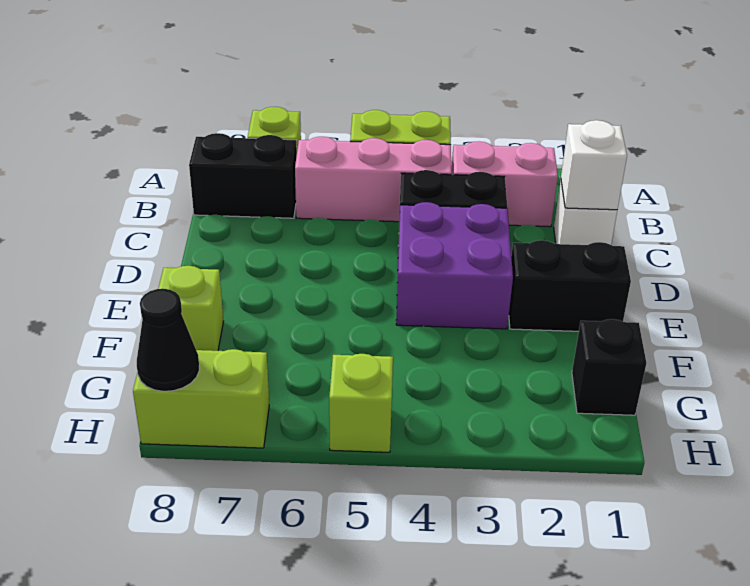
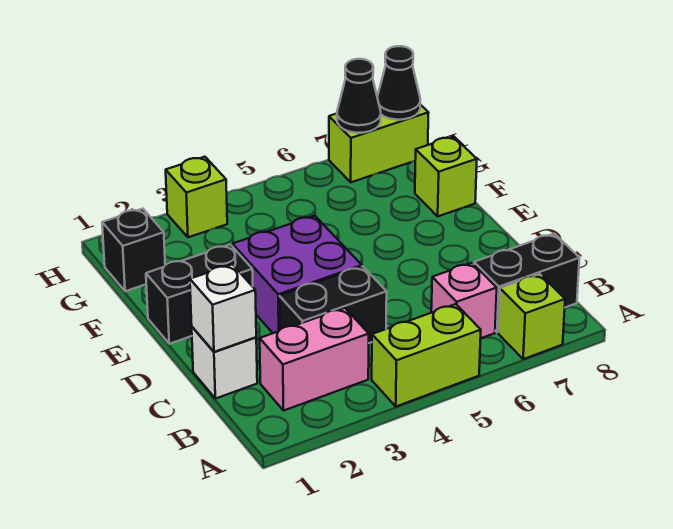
pink 1x3 brick [295,137,452,222] -> pink 1x1 brick [431,263,497,338]
lime 1x1 brick [329,354,393,452] -> lime 1x1 brick moved to [166,157,227,237]
none -> black 1x1 cone [337,59,381,133]

